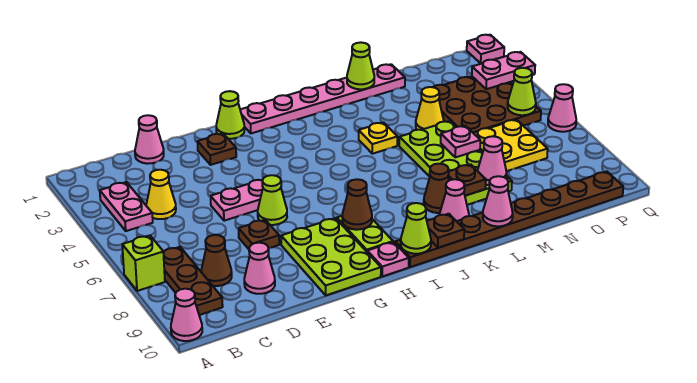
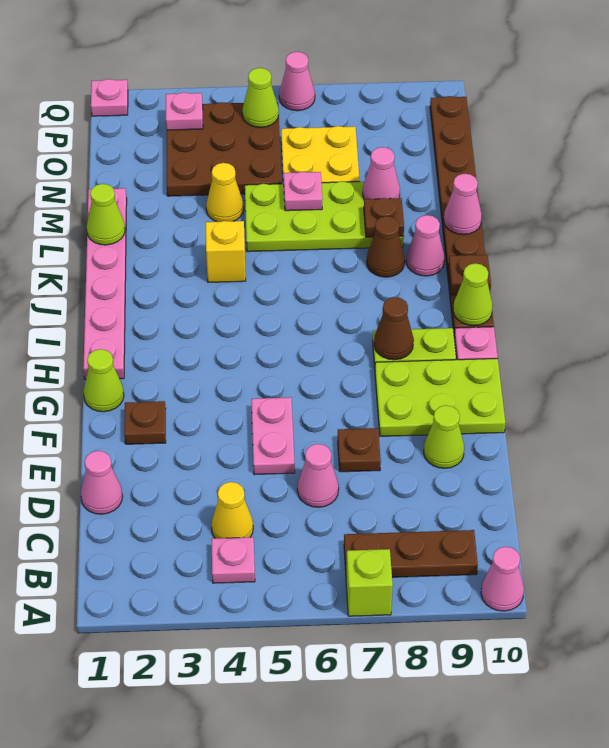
pink 1x2 plate [100,182,153,231] -> pink 1x1 plate [212,537,255,583]
brown 1x1 cone [201,235,232,286] -> none
pink 1x1 cone [244,243,275,294] -> pink 1x1 cone moved to [297,444,339,507]
lime 1x1 cone [258,175,287,225] -> lime 1x1 cone moved to [424,405,464,468]
yellow 1x1 plate [359,122,397,154] -> yellow 1x1 brick [206,221,246,282]
pink 1x2 plate [472,52,535,89] -> pink 1x1 plate [166,92,203,130]

